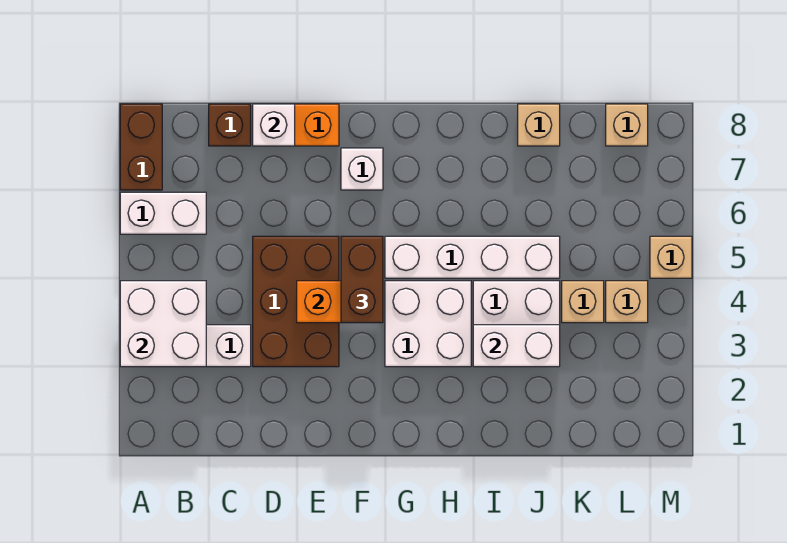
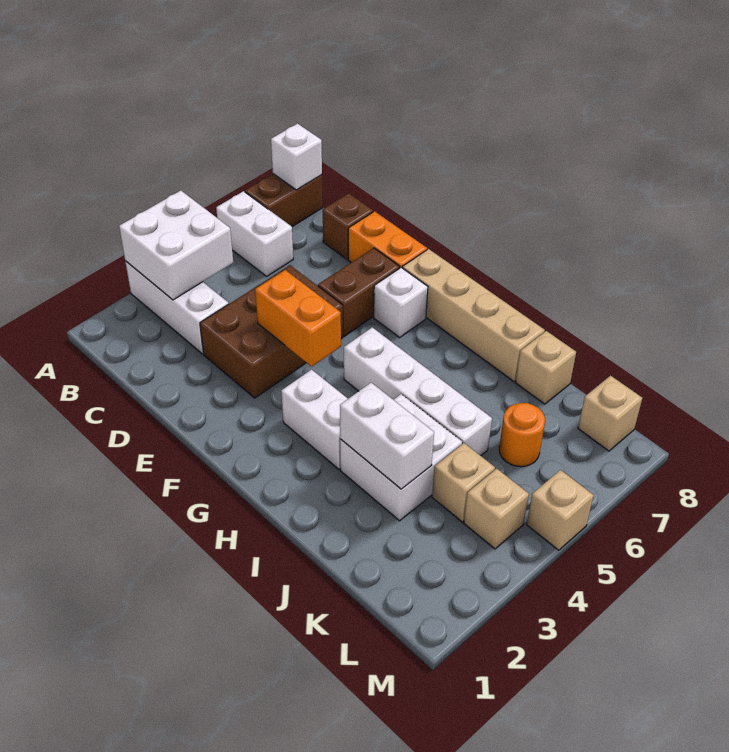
white 1x1 brick [253,104,295,146] -> white 1x1 brick moved to [271,124,322,190]
brown 1x2 brick [341,236,383,323] -> brown 1x2 brick moved to [318,248,400,336]
none -> tan 1x4 brick [402,249,545,382]
white 2x2 brick [385,281,471,367] -> white 1x2 brick [281,370,348,469]
none -> orange 1x1 round brick [499,403,545,467]

